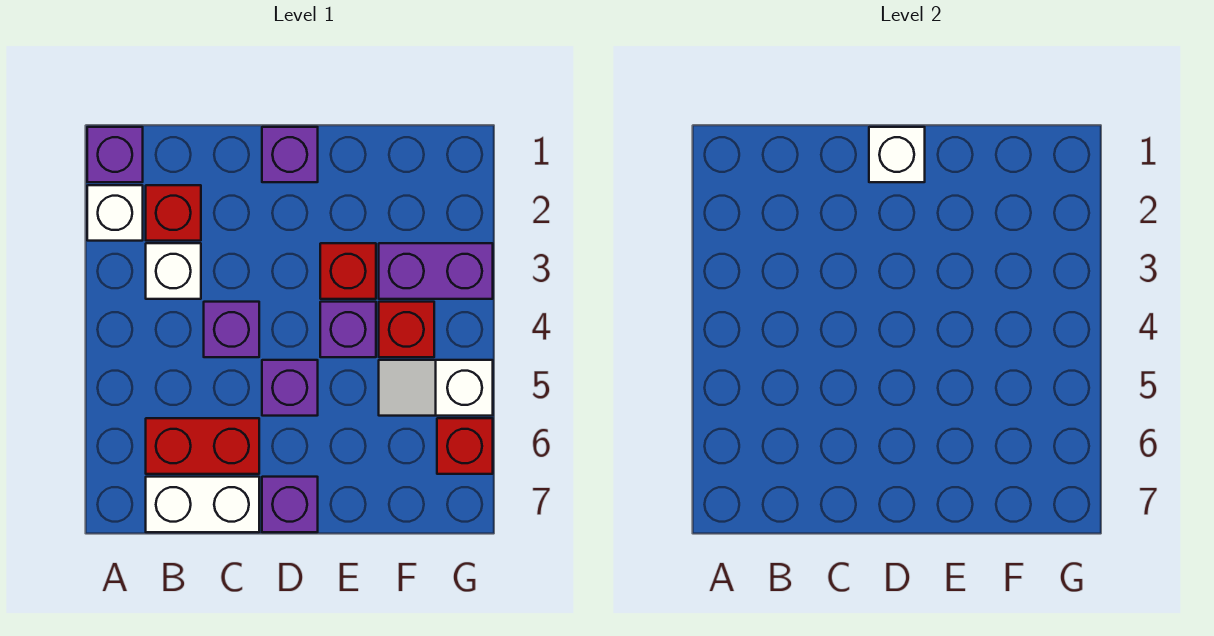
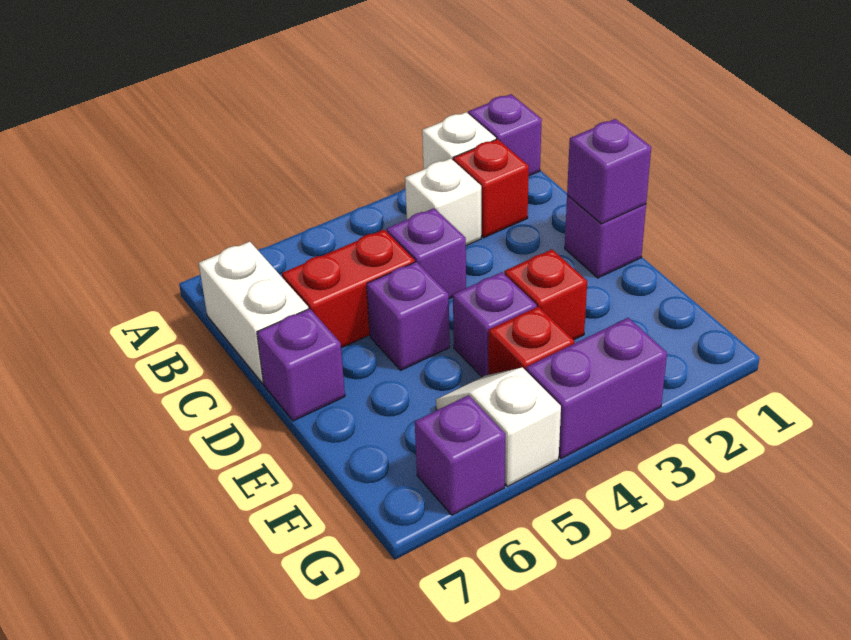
red 1x2 brick [146,418,259,474] -> red 1x2 brick turned to [282,230,415,348]
white 1x1 brick [869,127,925,182] -> purple 1x1 brick [567,119,651,224]
purple 1x2 brick [379,243,493,299] -> purple 1x2 brick turned to [526,318,667,459]
red 1x1 brick [437,418,493,474] -> purple 1x1 brick [415,395,505,515]

